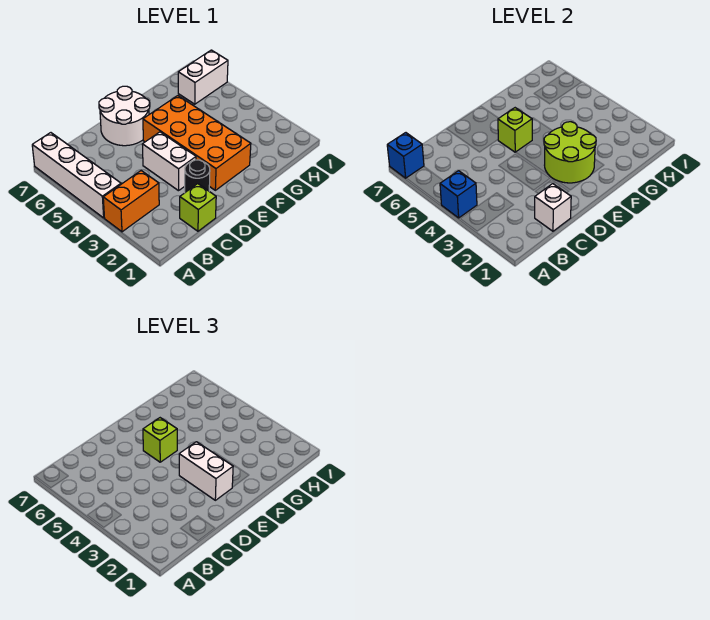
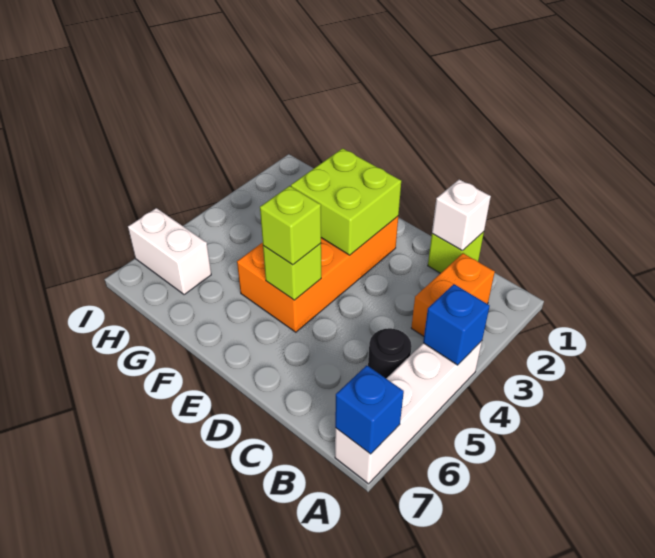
orange 1x2 brick [103,171,159,232] -> orange 1x2 brick turned to [411,253,495,336]
black 1x1 round brick [185,160,210,192] -> black 1x1 round brick moved to [368,328,412,378]
white 1x2 brick [142,132,196,191] -> none
white 2x2 round brick [99,86,150,146] -> none
lime 2x2 round brick [544,122,596,183] -> lime 2x2 brick [291,148,401,255]
white 1x2 brick [179,442,233,500] -> none

